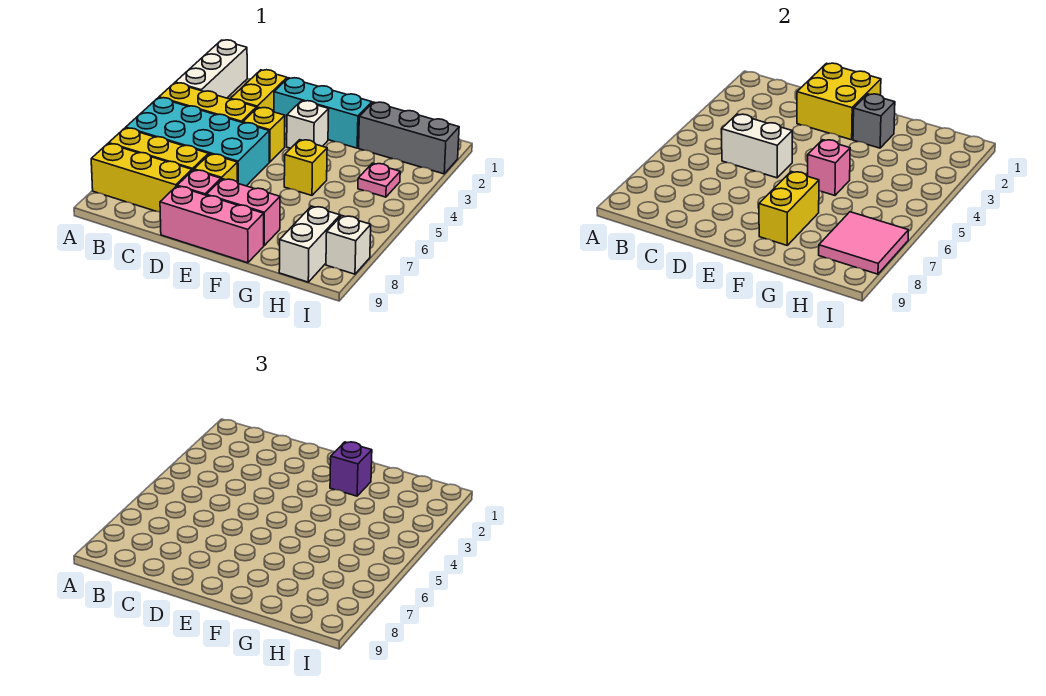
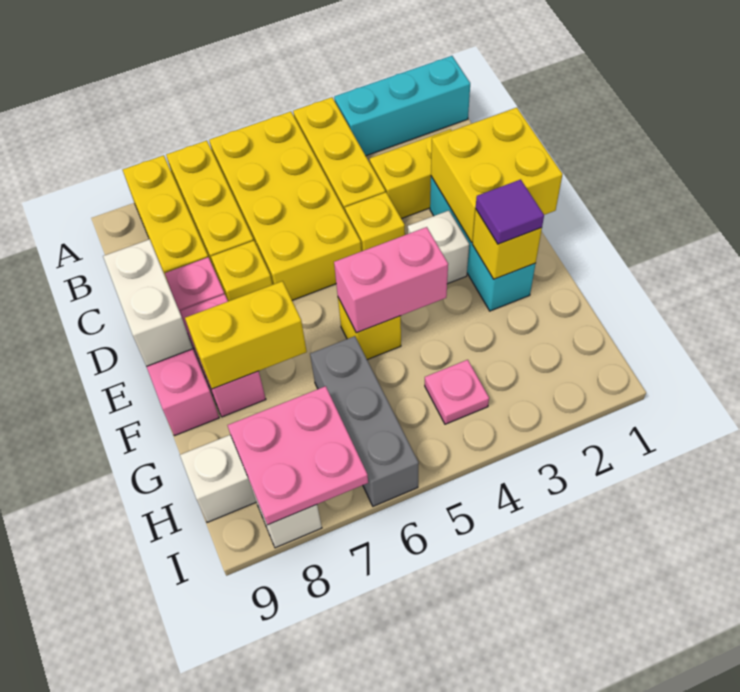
white 1x3 brick [175,40,247,98] -> cyan 1x3 brick [334,56,470,156]
cyan 2x4 brick [126,98,269,186] -> yellow 2x4 brick [209,111,361,300]
white 1x2 brick [722,114,792,178] -> white 1x2 brick moved to [103,239,193,366]
grey 1x1 brick [853,94,895,148] -> yellow 1x1 brick [472,209,542,279]
purple 1x1 brick [330,442,372,496] -> purple 1x1 tile [476,179,544,244]
pink 1x1 brick [808,140,850,195] -> pink 1x2 brick [334,227,448,333]
grey 1x3 brick [359,102,459,174] -> grey 1x3 brick moved to [310,336,419,506]
pink 2x2 tile [819,212,908,274] -> pink 2x2 plate [227,386,368,525]

